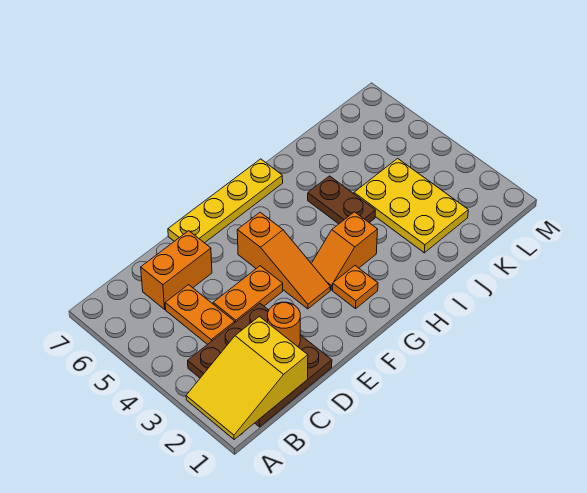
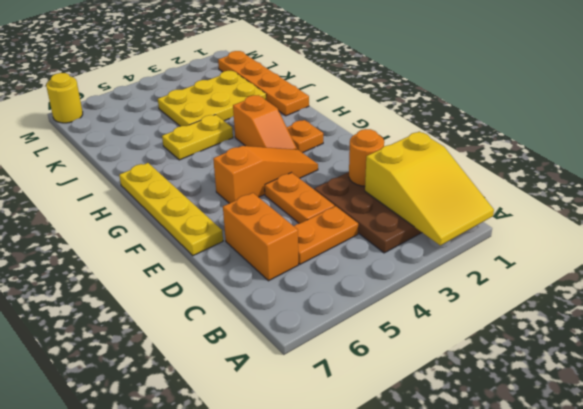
none -> orange 1x4 plate [218,51,309,116]
brown 1x2 plate [308,176,376,224] -> yellow 1x2 plate [162,115,233,160]
none -> yellow 1x1 round brick [46,73,83,123]

